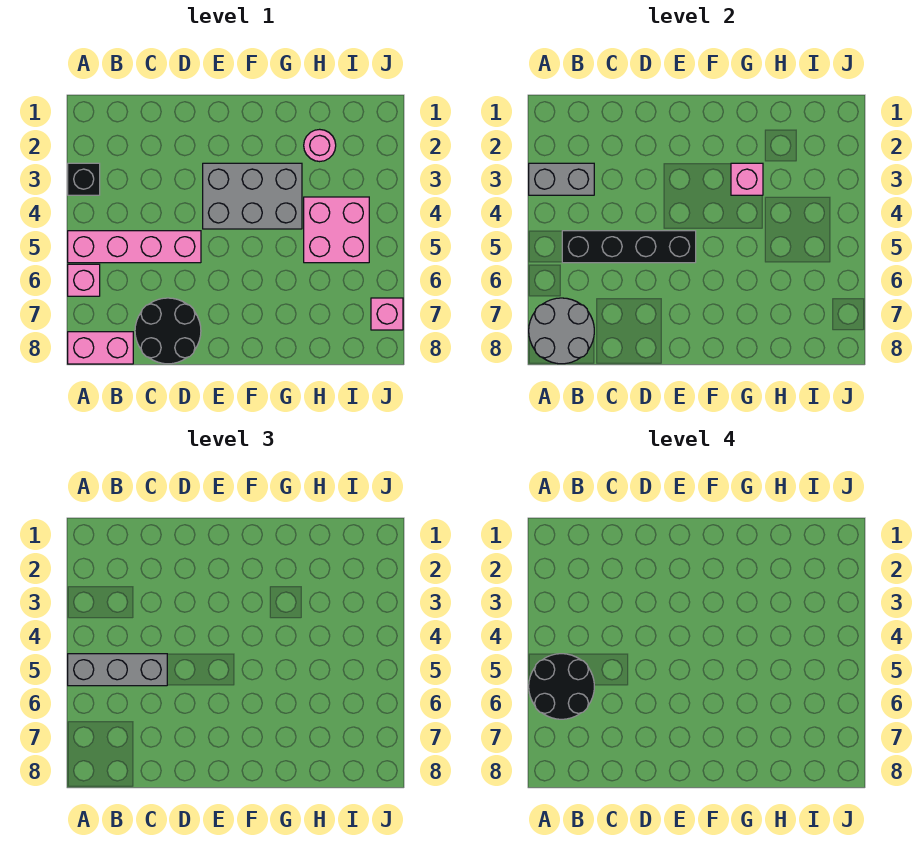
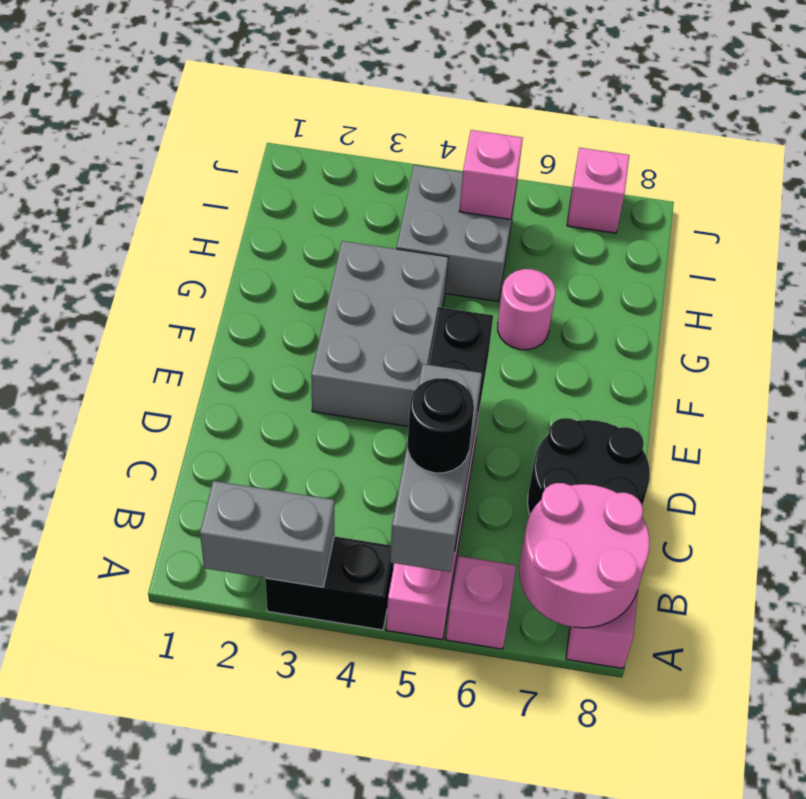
black 1x1 brick [68,163,100,195] -> black 1x2 brick [265,536,394,630]
grey 1x2 brick [529,163,594,195] -> grey 1x2 brick turned to [200,481,334,587]
black 2x2 round brick [529,654,594,719] -> black 1x1 round brick [408,378,474,473]
grey 2x2 round brick [529,298,594,364] -> pink 2x2 round brick [519,483,650,628]
pink 1x1 brick [731,163,763,195] -> pink 1x1 brick moved to [459,130,523,219]
pink 1x1 round brick [304,129,336,162] -> pink 1x1 round brick moved to [498,269,555,350]
pink 2x2 brick [304,197,369,263] -> grey 2x2 brick [397,165,517,301]

